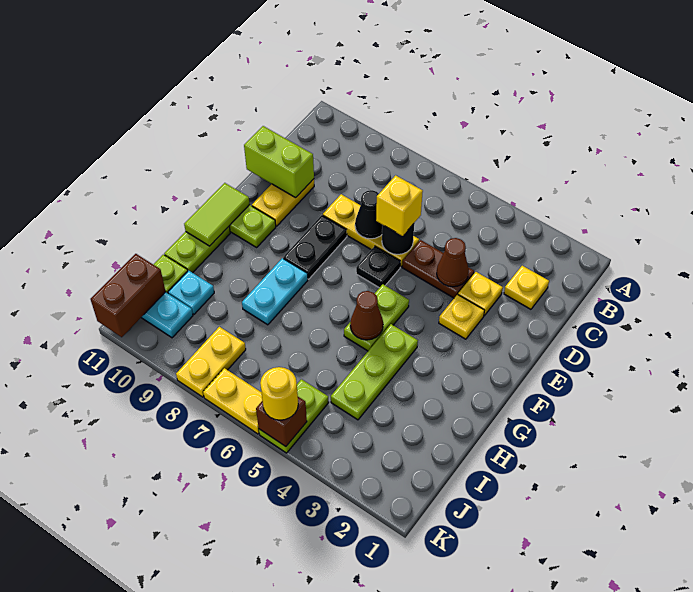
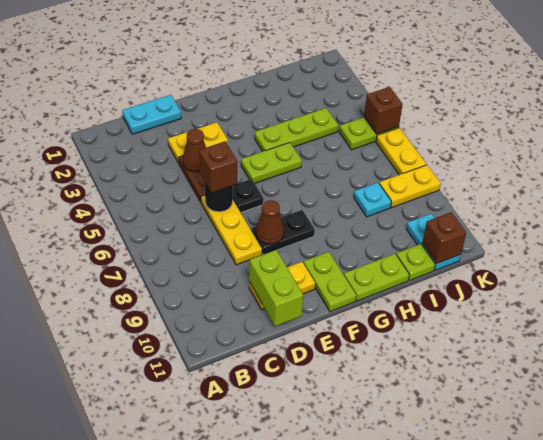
yellow 1x1 plate [504,266,549,309] -> none
yellow 1x1 brick [376,175,423,236] -> brown 1x1 brick [199,142,237,193]
black 1x1 cone [355,190,382,239] -> none
lime 1x2 tile [184,183,250,246] -> none
brown 1x1 cone [350,291,383,340] -> brown 1x1 cone moved to [256,200,284,244]
cyan 1x2 plate [242,258,308,325] -> cyan 1x2 plate moved to [122,95,181,134]
cyan 1x1 plate [168,271,214,314] -> cyan 1x1 plate moved to [354,183,391,217]
brown 1x2 brick [91,254,166,337] -> brown 1x1 brick [422,212,466,263]
yellow 1x1 round brick [260,367,298,420] -> none

